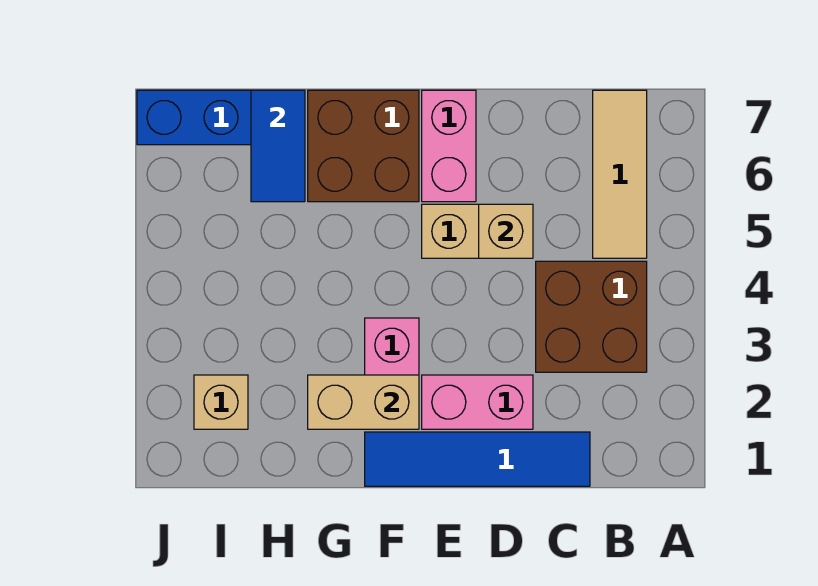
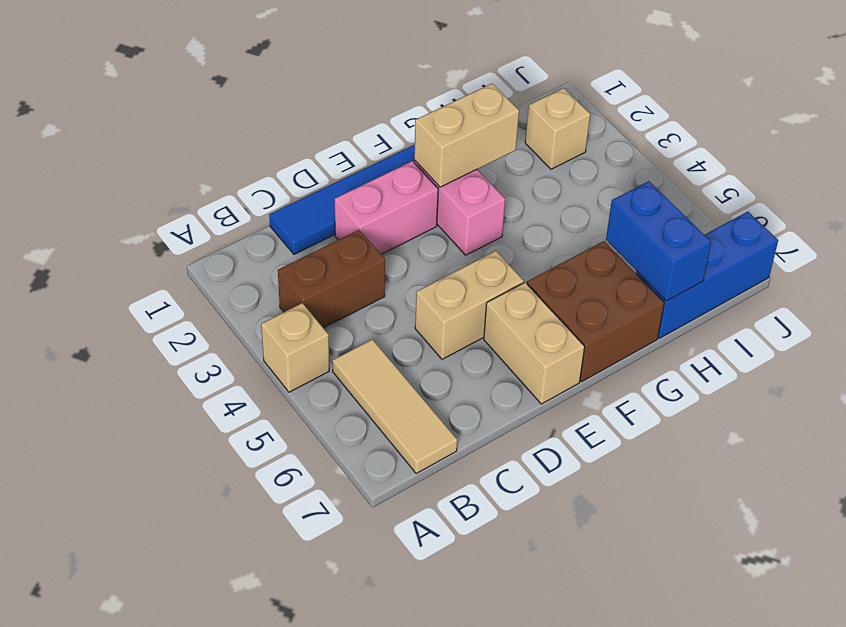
brown 2x2 brick [536,261,647,372] -> brown 1x2 brick [278,230,385,328]
tan 1x1 brick [479,204,533,258] -> tan 1x1 brick moved to [261,303,329,392]
pink 1x2 brick [422,90,476,202] -> tan 1x2 brick [484,283,585,404]
blue 1x2 tile [251,90,305,202] -> blue 1x2 brick [606,181,711,301]

